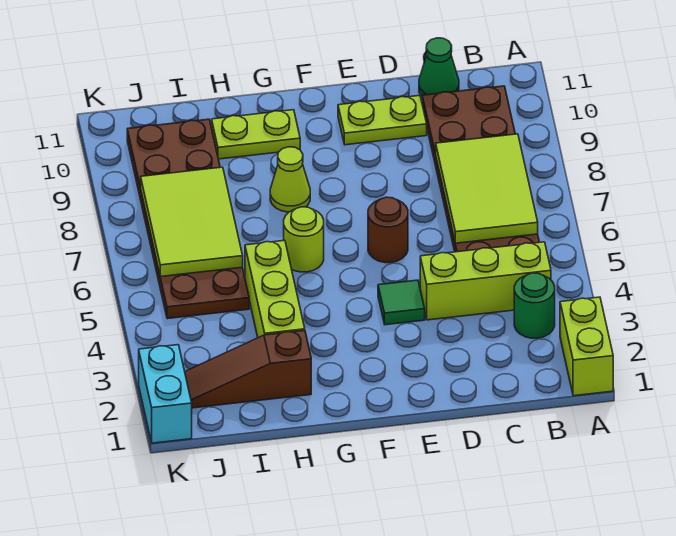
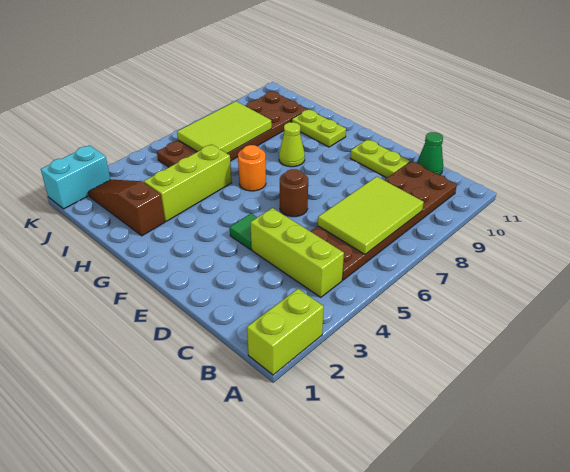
green 1x1 round brick [514,273,555,338] -> none
lime 1x1 round brick [284,207,324,272] -> orange 1x1 round brick [238,145,266,191]

